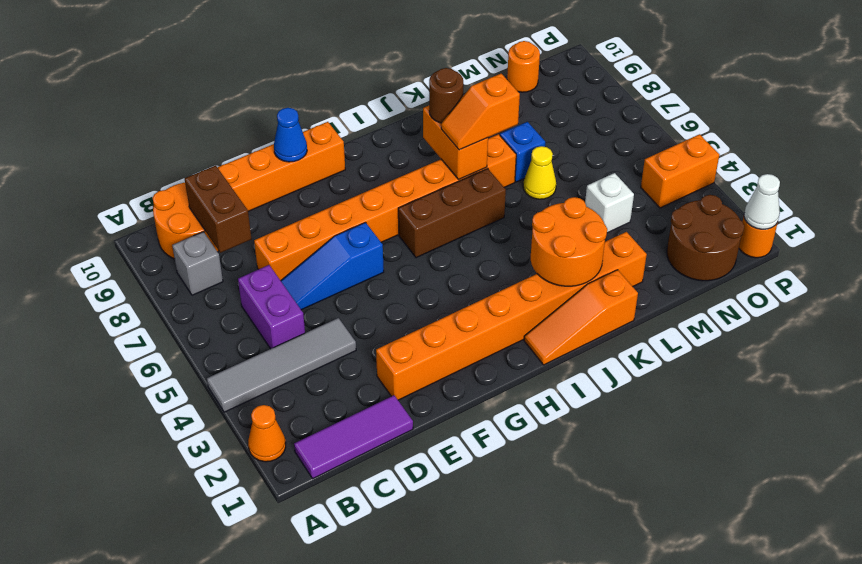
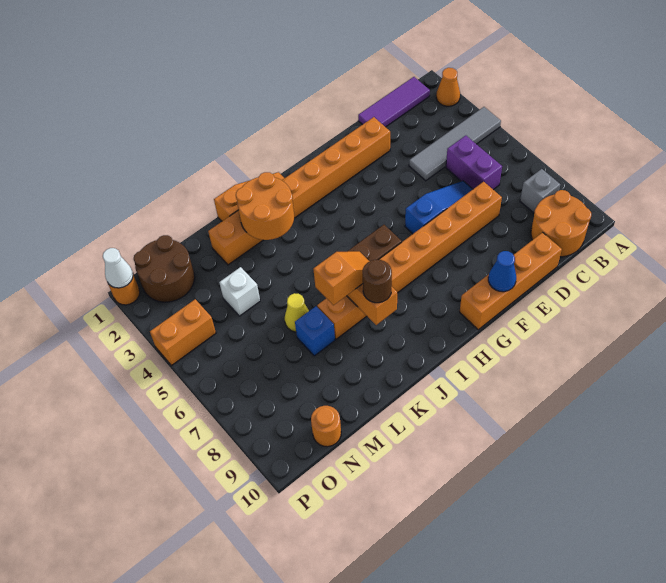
brown 1x2 brick [185,165,251,253] -> none

